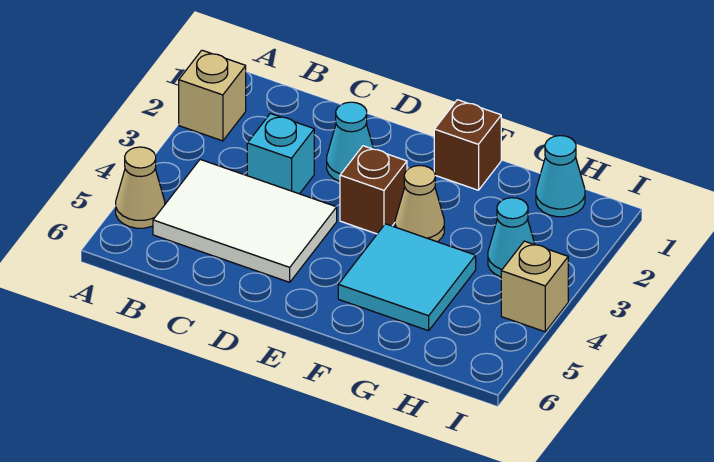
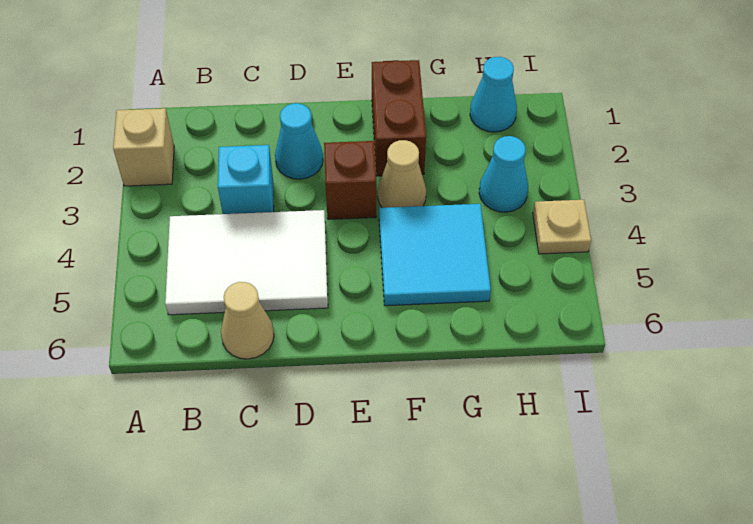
tan 1x1 cone [116,147,165,228] -> tan 1x1 cone moved to [221,282,274,359]
brown 1x1 brick [434,100,501,190] -> brown 1x2 brick [372,60,426,176]
tan 1x1 brick [501,241,568,332] -> tan 1x1 plate [533,200,591,254]

